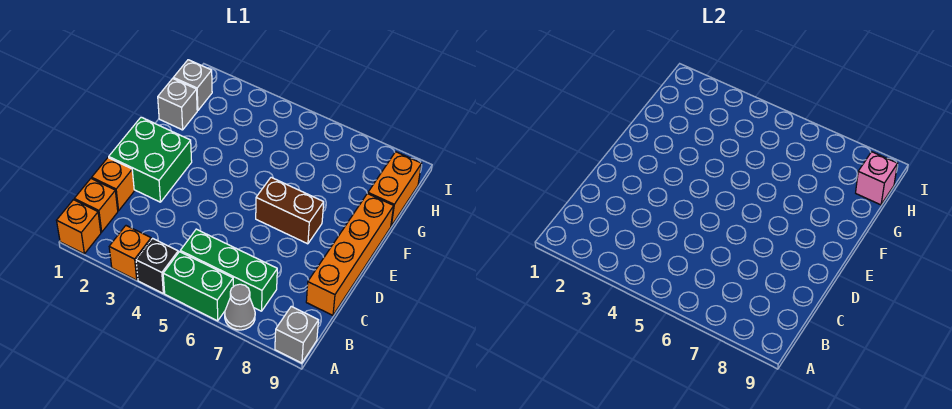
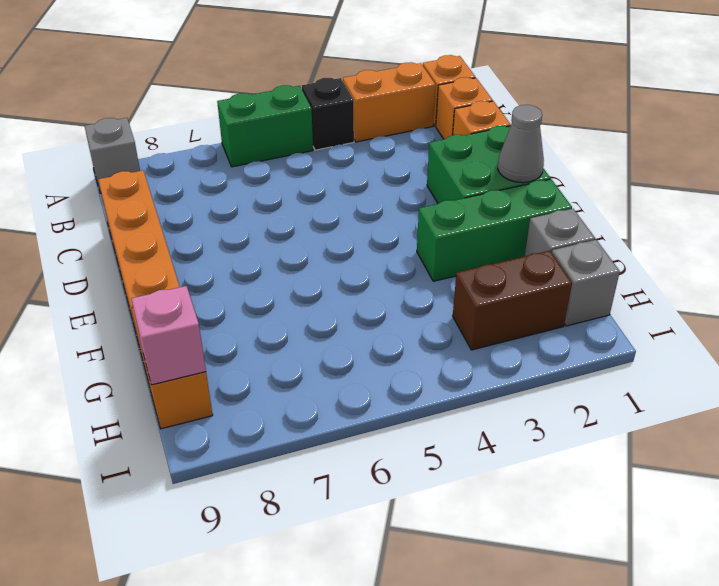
orange 1x1 brick [109,226,151,280] -> orange 1x2 brick [343,62,436,142]
grey 1x1 cone [225,284,255,330] -> grey 1x1 cone moved to [498,105,544,183]
green 1x3 brick [180,229,277,311] -> green 1x3 brick moved to [417,179,572,281]
brown 1x2 brick [256,177,324,244] -> brown 1x2 brick moved to [453,251,572,350]

